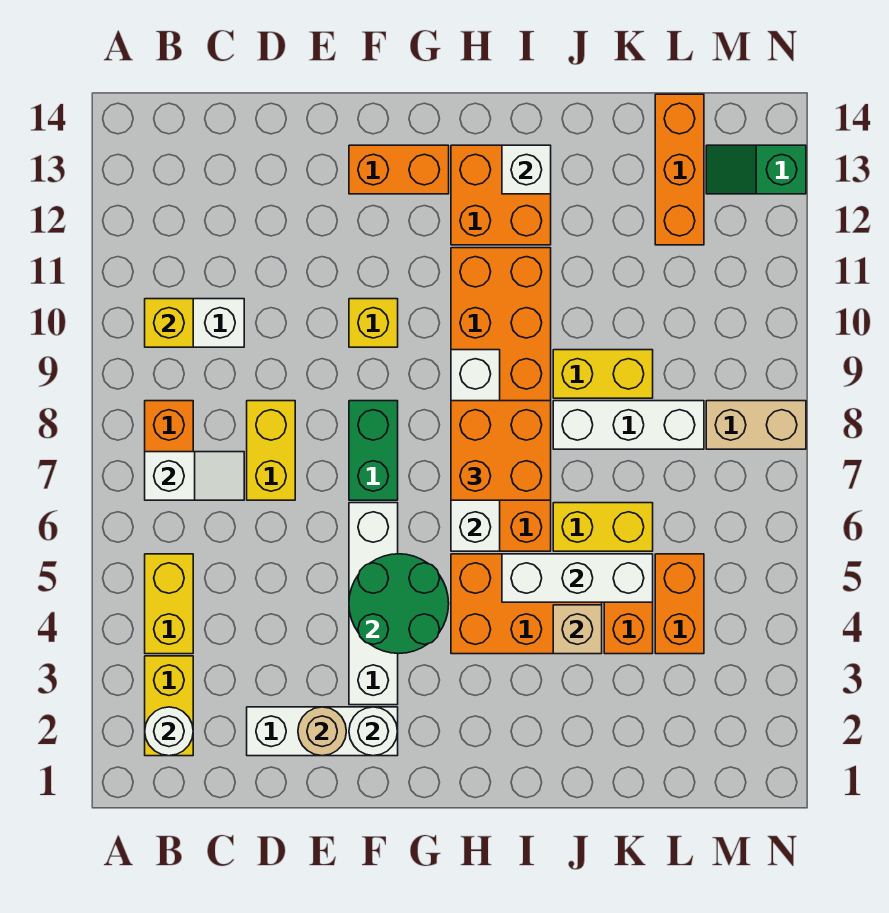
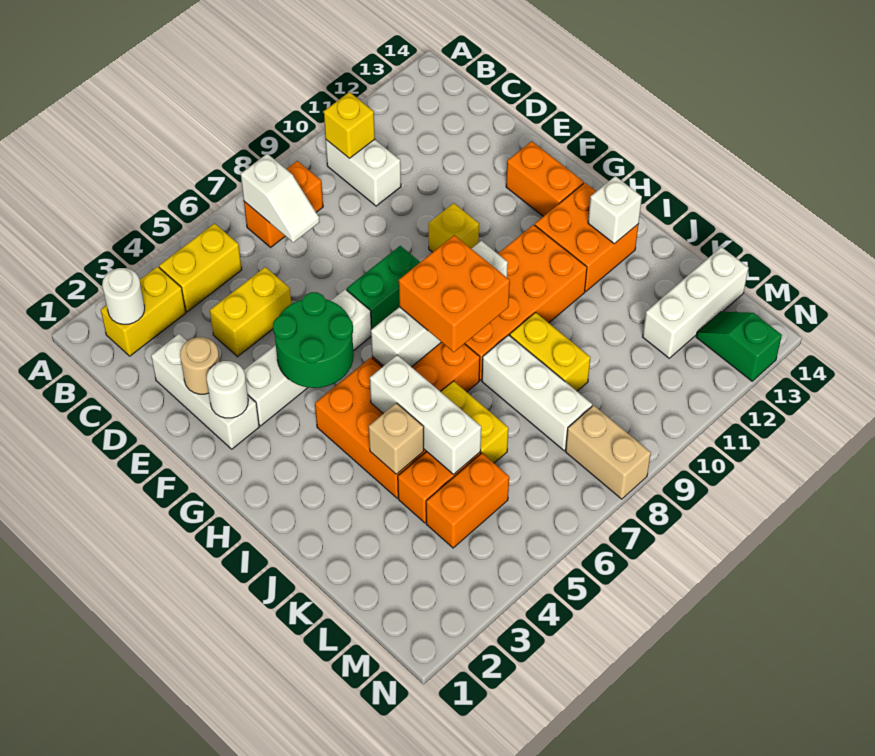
yellow 1x2 brick [247,401,295,500] -> yellow 1x2 brick moved to [210,267,291,357]
orange 1x3 brick [655,94,704,245] -> white 1x3 brick [643,247,749,358]

